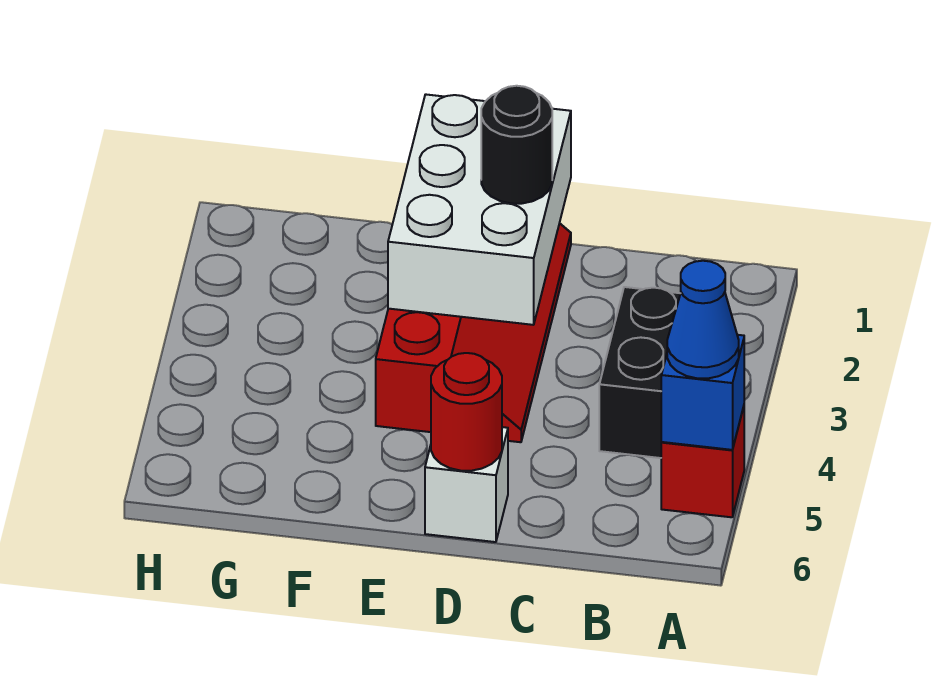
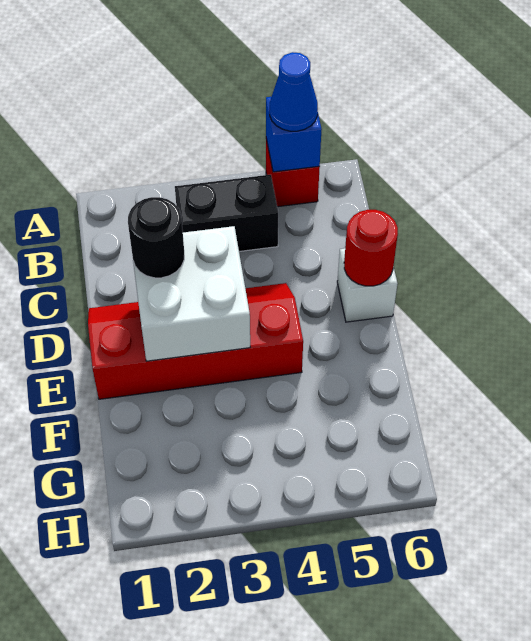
white 2x3 brick [388,94,571,325] -> white 2x2 brick [133,226,250,361]

